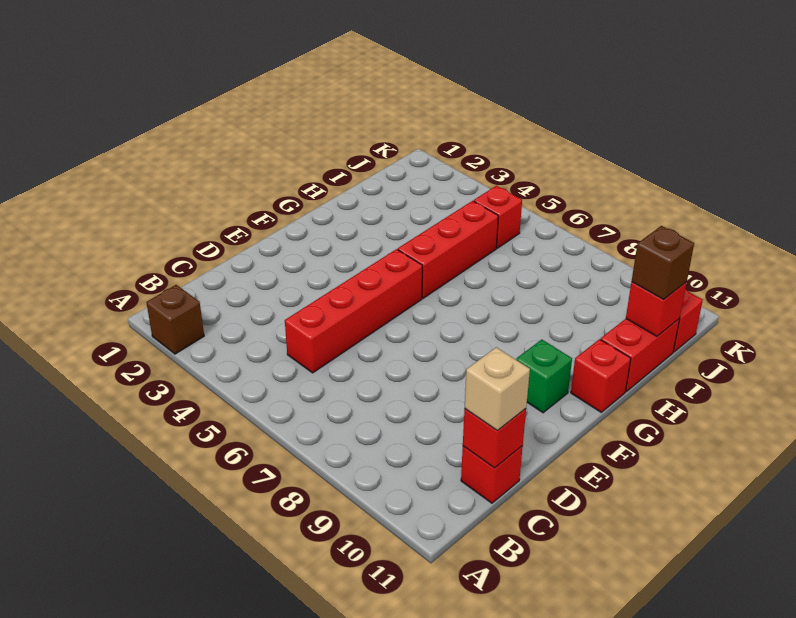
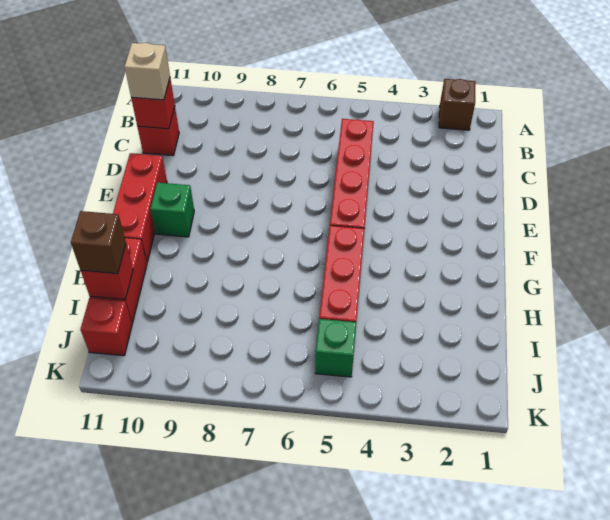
red 1x1 brick [571,339,631,412] -> red 1x3 brick [113,153,167,262]
red 1x1 brick [474,186,522,248] -> green 1x1 brick [315,319,356,377]

